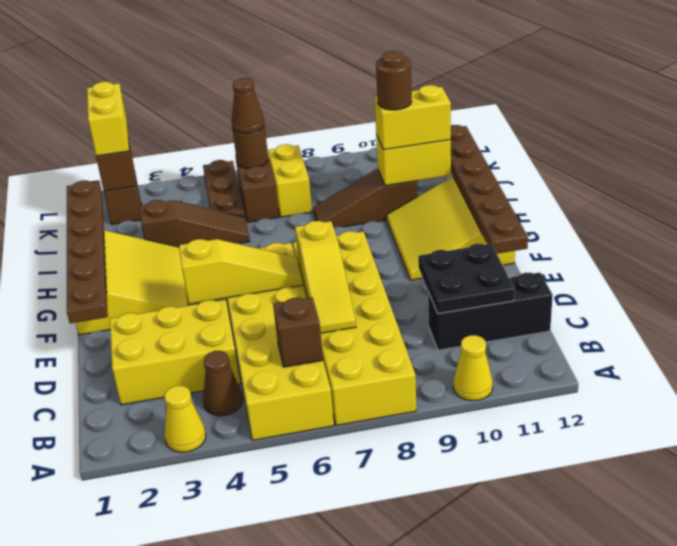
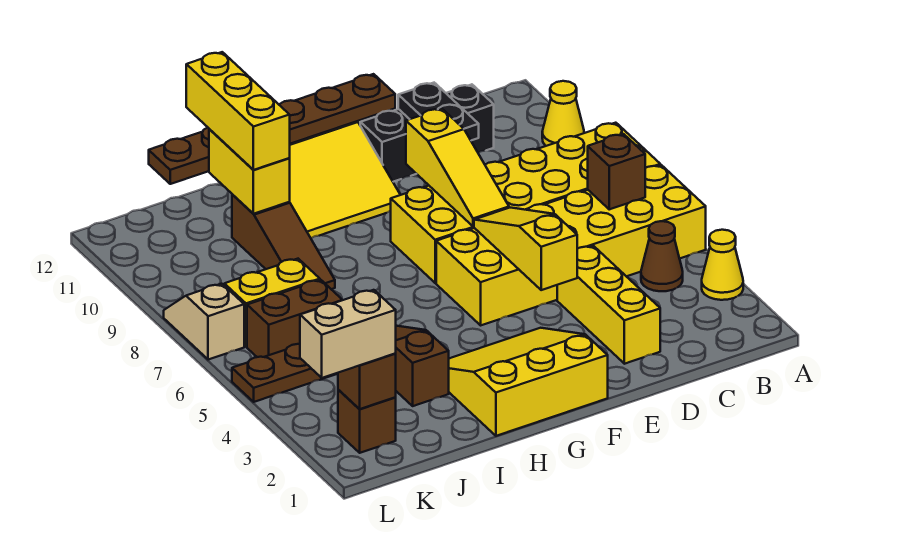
yellow 2x3 brick [110,300,240,405] -> yellow 1x3 brick [557,246,660,364]
yellow 1x3 slope [295,221,356,333] -> yellow 1x3 slope turned to [406,109,509,226]
black 1x3 brick [428,273,553,350] -> black 1x3 brick turned to [360,84,494,182]
black 2x2 plate [418,244,514,314] -> black 1x2 plate [398,83,479,140]
brown 1x6 plate [67,180,108,323] -> none
yellow 1x2 brick [375,85,451,150] -> yellow 1x3 brick [186,52,290,170]
brown 1x1 round brick [376,51,412,110] -> none
yellow 1x2 brick [87,82,129,156] -> tan 1x2 brick [300,290,396,378]
brown 1x1 round brick [232,125,268,168] -> none
brown 1x1 cone [232,78,264,134] -> none
none -> tan 1x2 slope [164,284,244,360]

